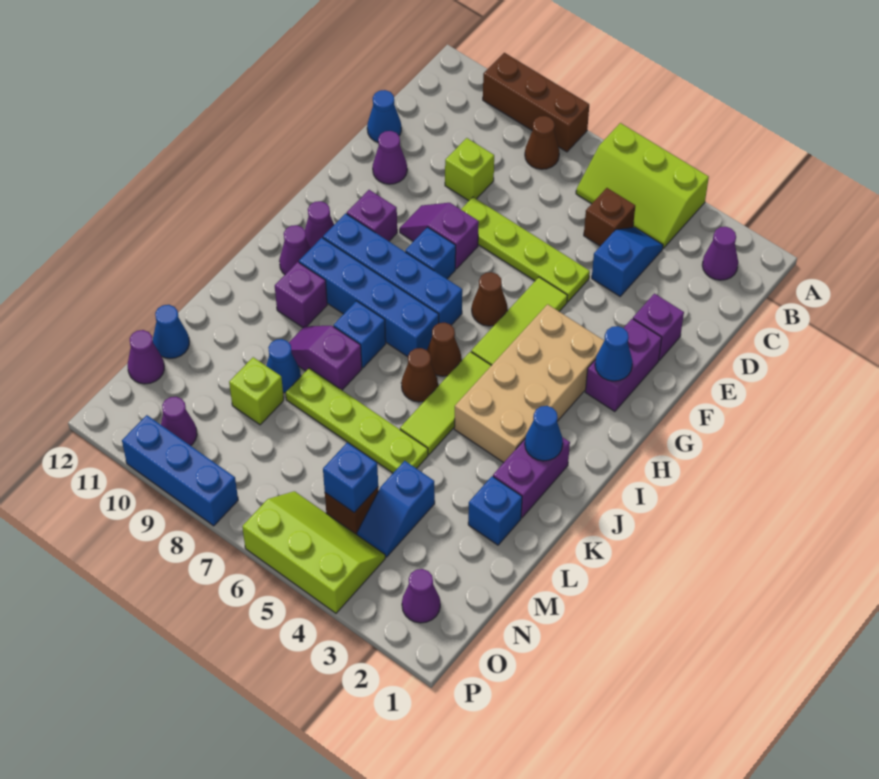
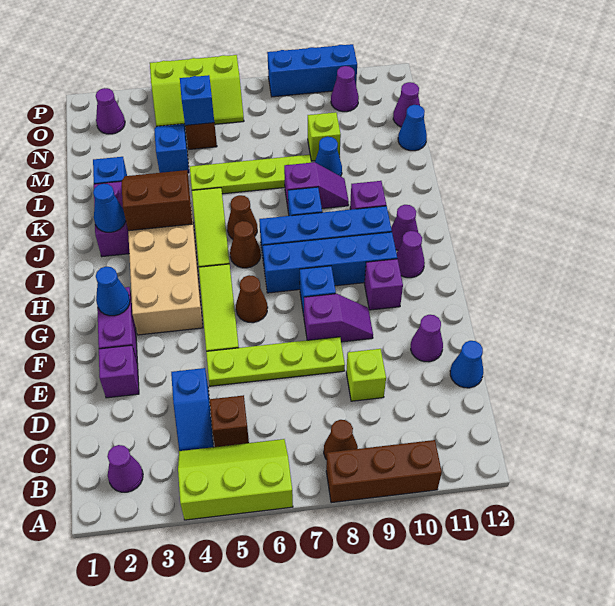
none -> brown 2x2 slope [122,170,192,231]

